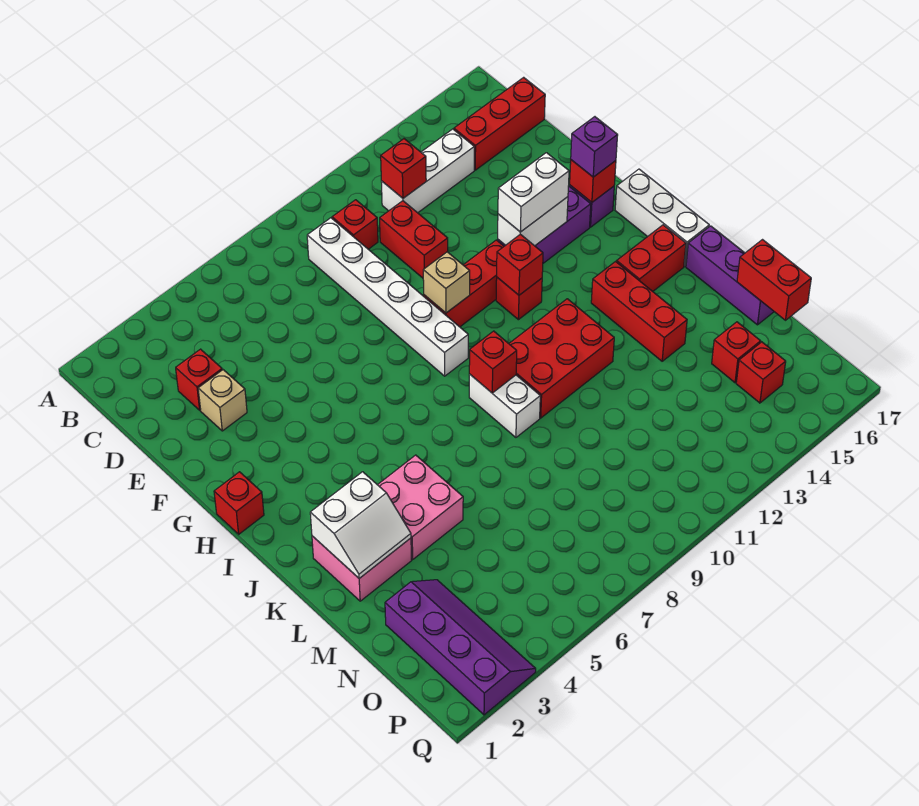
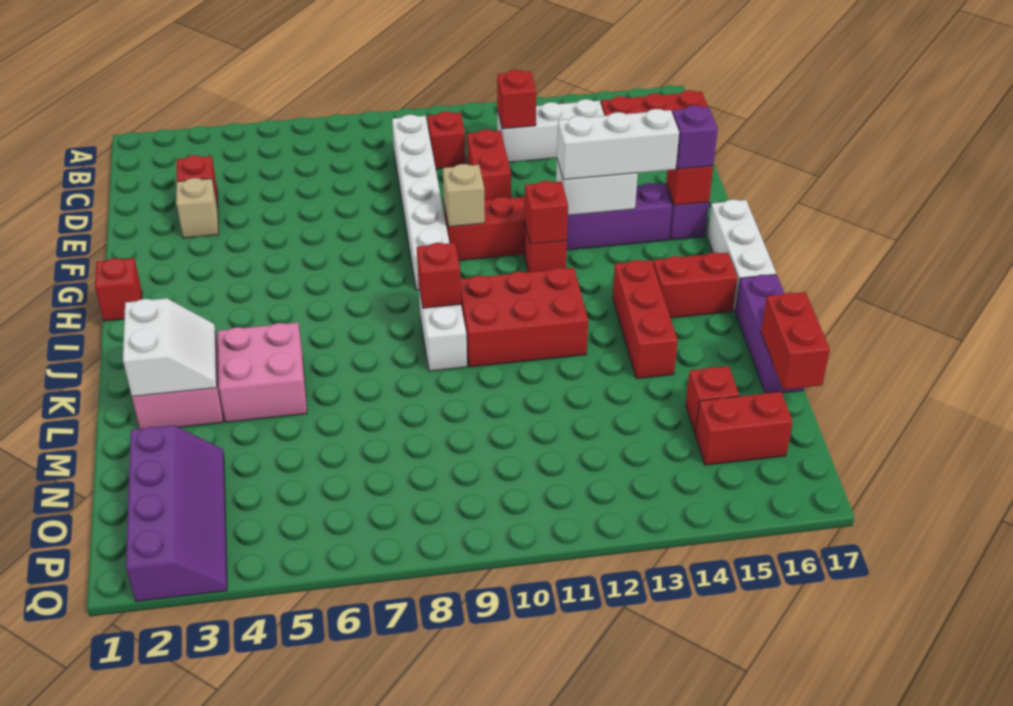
white 1x2 brick [498,153,569,232] -> white 1x3 brick [557,109,679,180]
white 2x2 slope [310,472,411,578] -> white 2x2 slope turned to [123,298,217,396]
red 1x1 brick [736,342,786,403] -> red 1x2 brick [695,392,793,465]

